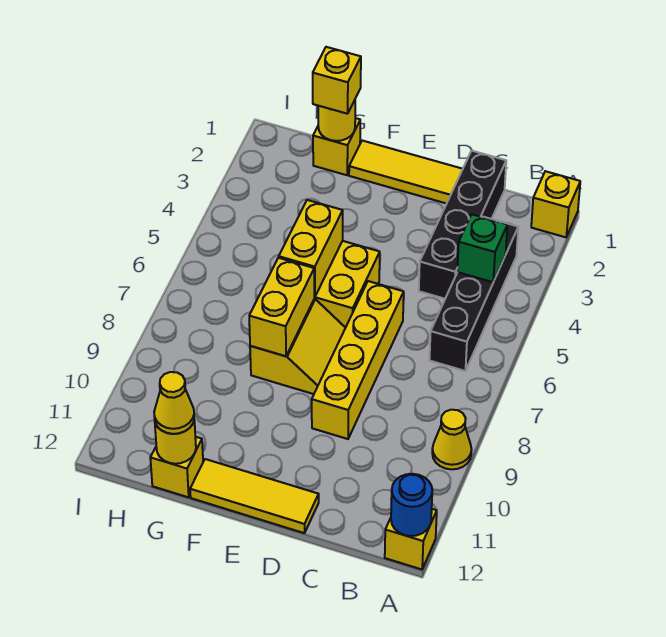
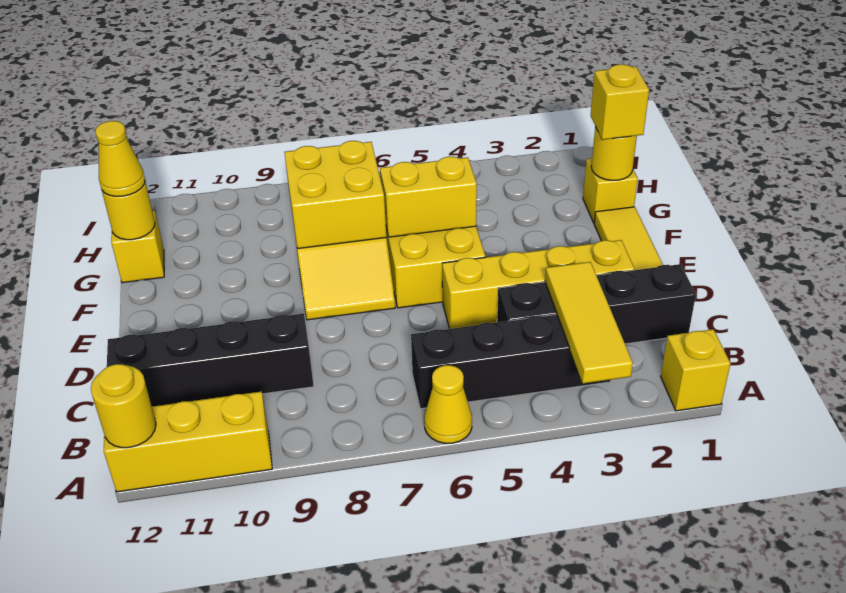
yellow 1x1 cone [432,410,472,469] -> yellow 1x1 cone moved to [424,365,472,443]
yellow 1x1 brick [385,509,437,569] -> yellow 1x3 brick [104,391,272,492]
blue 1x1 round brick [391,474,432,536] -> yellow 1x1 round brick [91,364,156,448]
green 1x1 brick [457,214,507,282] -> none
none -> black 1x4 brick [107,314,314,406]
yellow 1x4 brick [312,281,404,439] -> yellow 1x4 brick moved to [442,240,634,329]
yellow 1x3 tile [190,459,319,533] -> yellow 1x3 tile moved to [545,262,633,383]
yellow 1x2 brick [249,258,314,356] -> yellow 2x2 brick [284,141,386,249]

